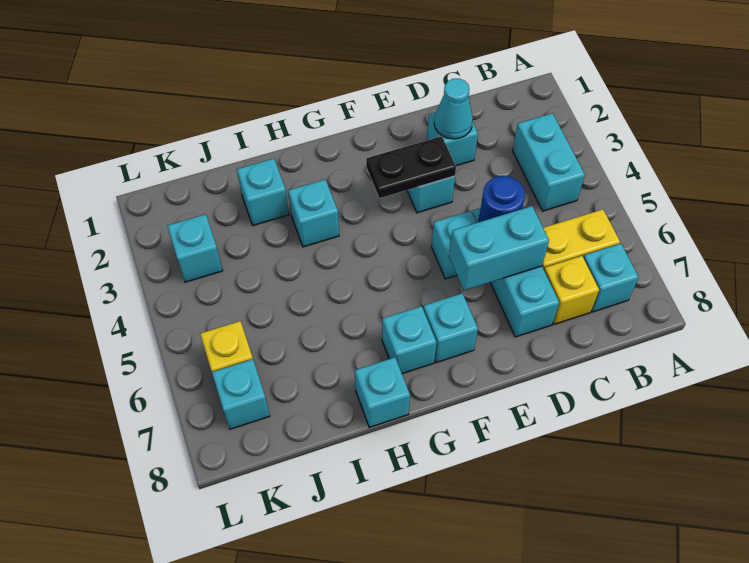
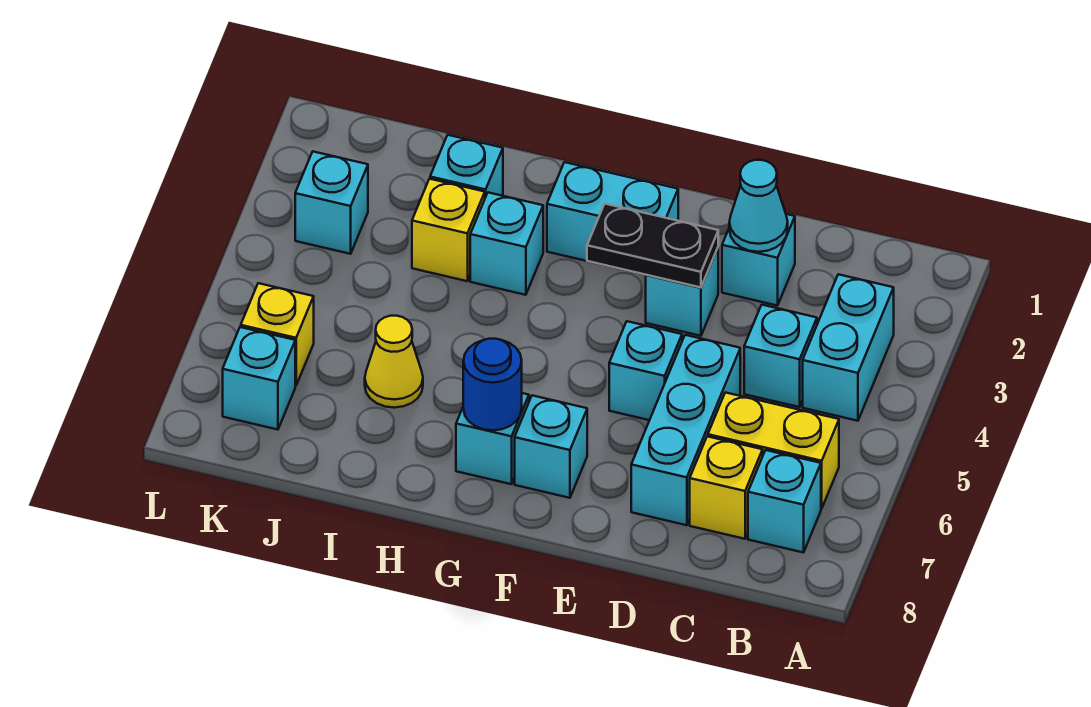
blue 1x1 round brick [479,176,525,222] -> blue 1x1 round brick moved to [463,339,522,430]
cyan 1x2 brick [449,206,549,290] -> cyan 1x2 brick moved to [547,162,678,271]
cyan 1x1 brick [355,357,410,427] -> cyan 1x1 brick moved to [744,305,817,407]
none -> yellow 1x1 brick [412,179,485,281]
none -> yellow 1x1 cone [365,316,423,408]

